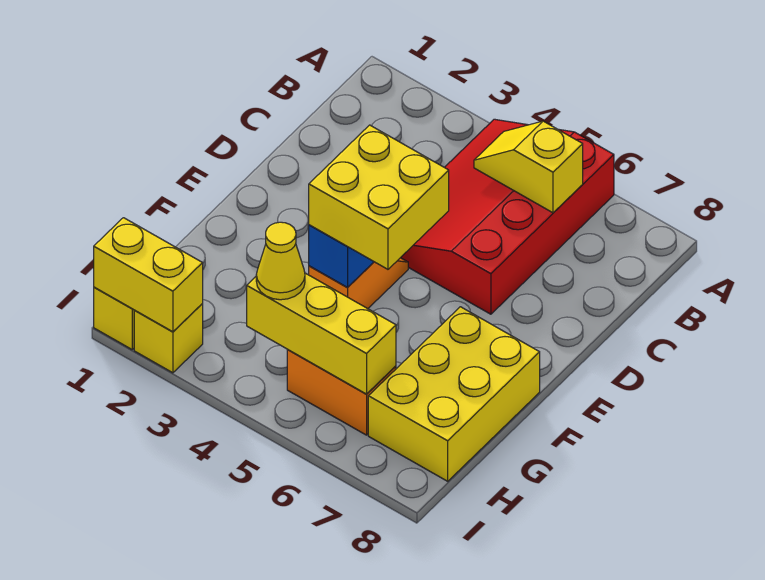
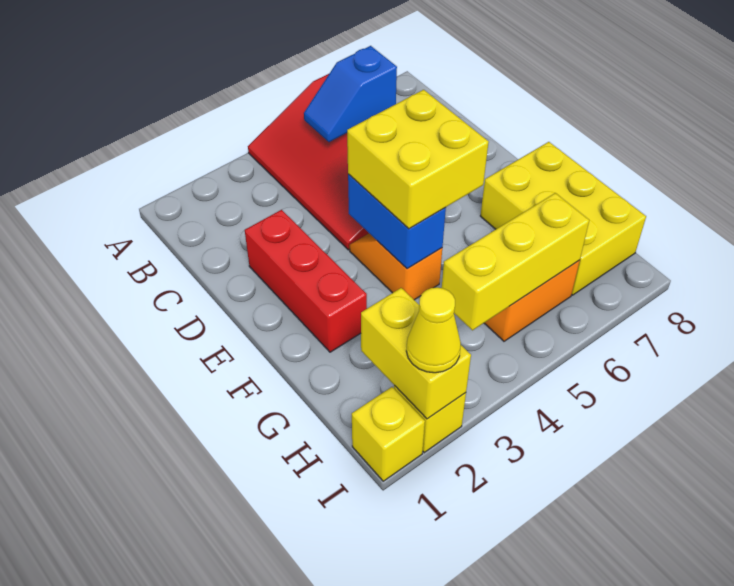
yellow 1x2 slope [474,121,583,213] -> blue 1x2 slope [304,46,397,142]
none -> red 1x3 brick [245,210,367,352]
yellow 1x1 cone [256,222,305,300] -> yellow 1x1 cone moved to [406,287,461,373]
yellow 1x2 brick [94,218,203,332] -> yellow 1x2 brick turned to [361,288,471,419]

